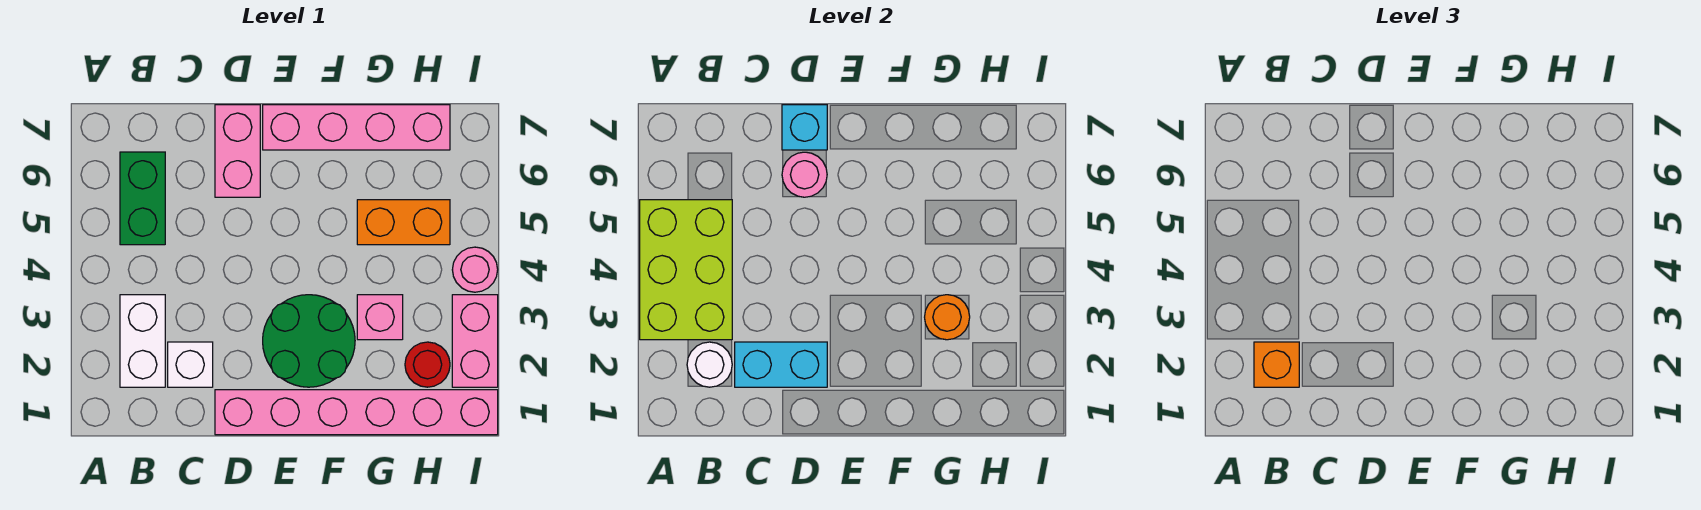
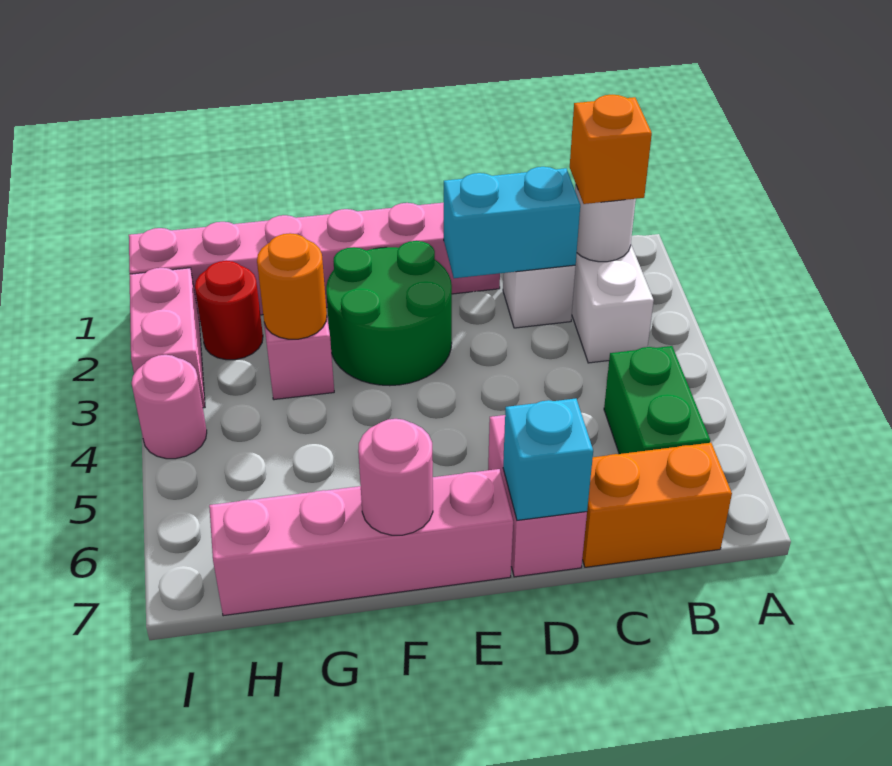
lime 2x3 brick [640,200,732,340] -> none
pink 1x1 round brick [782,152,827,197] -> pink 1x1 round brick moved to [358,419,433,535]
orange 1x2 brick [357,200,450,245] -> orange 1x2 brick moved to [582,443,732,567]

